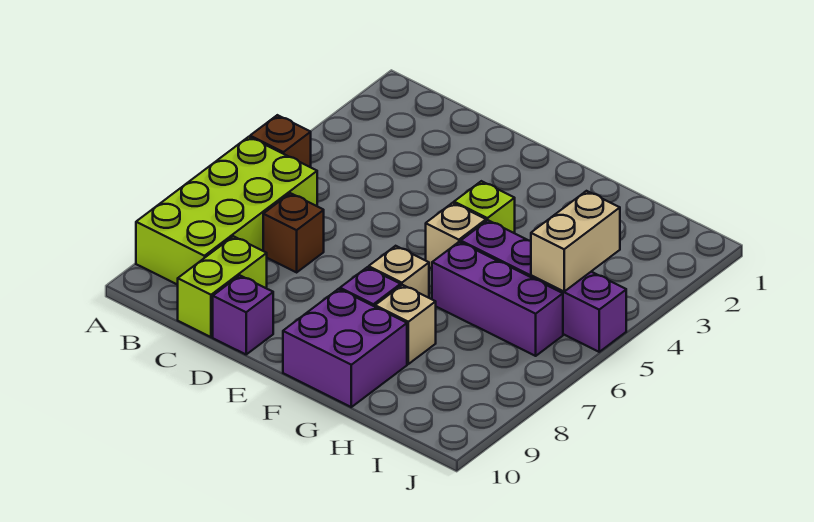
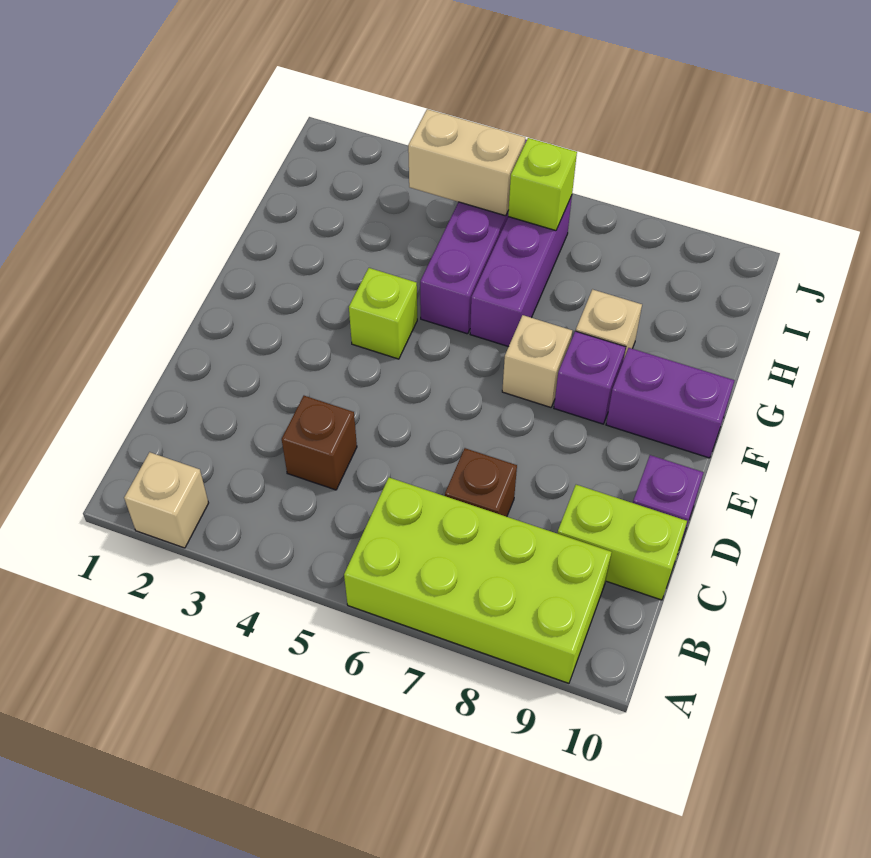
brown 1x1 brick [250,115,311,167] -> brown 1x1 brick moved to [282,396,357,490]
tan 1x1 brick [426,203,486,268] -> tan 1x1 brick moved to [124,452,208,548]
purple 2x2 brick [283,289,407,407] -> purple 1x2 brick [606,348,735,458]
none -> lime 1x1 brick [508,138,577,231]

